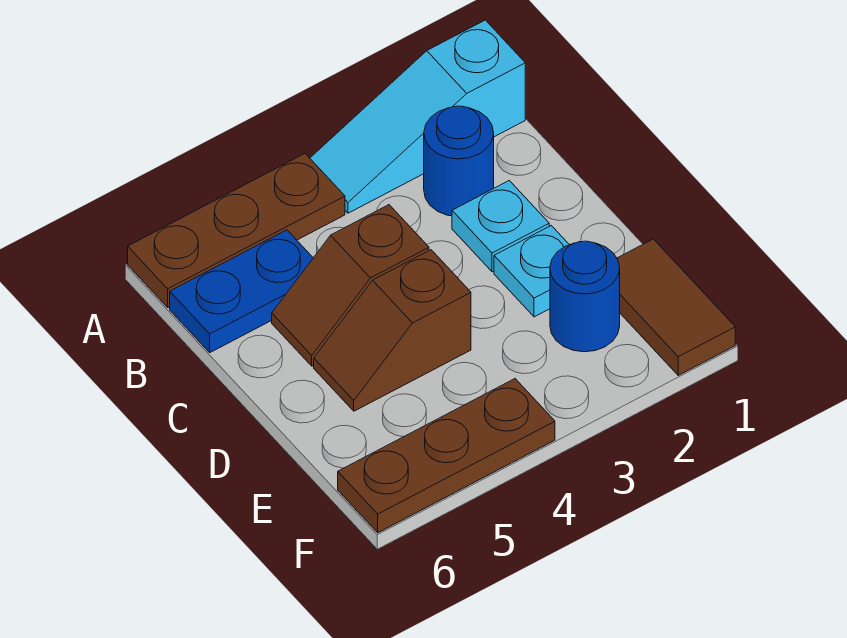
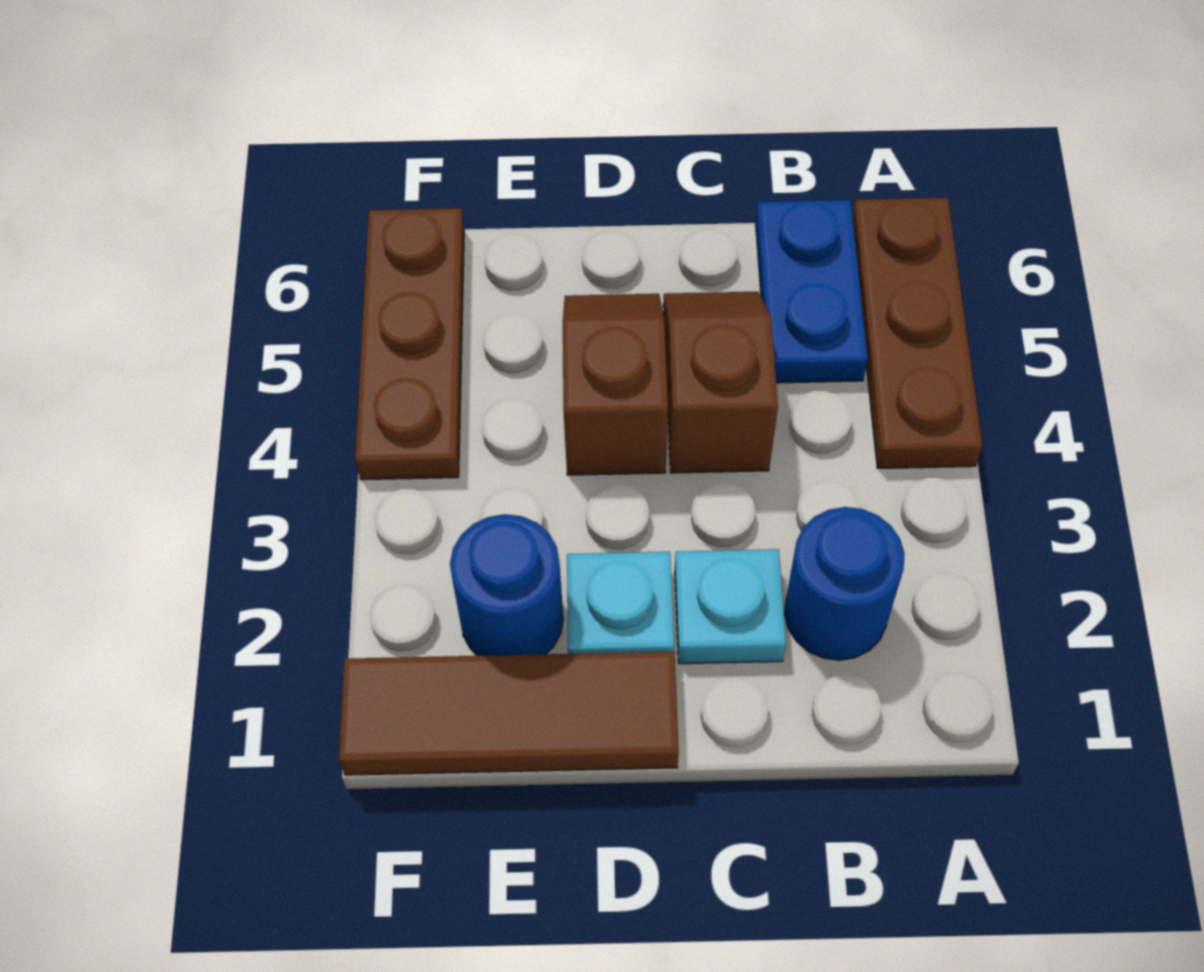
cyan 1x3 slope [310,20,525,213] -> none
brown 1x2 tile [617,239,735,375] -> brown 1x3 tile [339,652,679,775]

